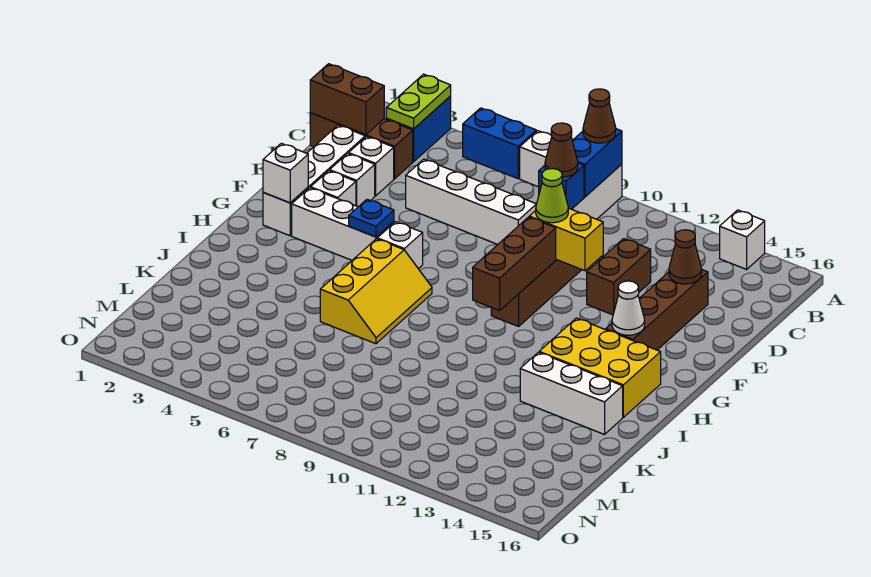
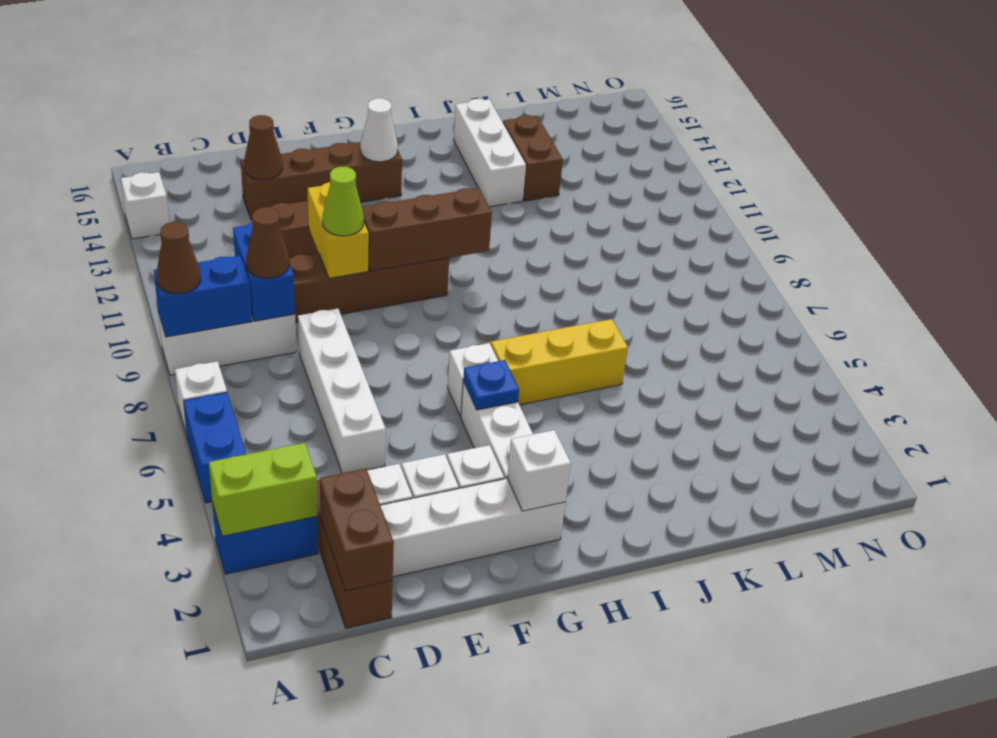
lime 1x2 plate [386,74,451,129] -> lime 1x2 brick [209,443,318,536]
blue 1x1 brick [539,163,584,209] -> blue 1x2 brick [233,223,295,321]
yellow 2x3 brick [539,318,661,417] -> none
none -> brown 1x2 brick [503,115,563,201]

